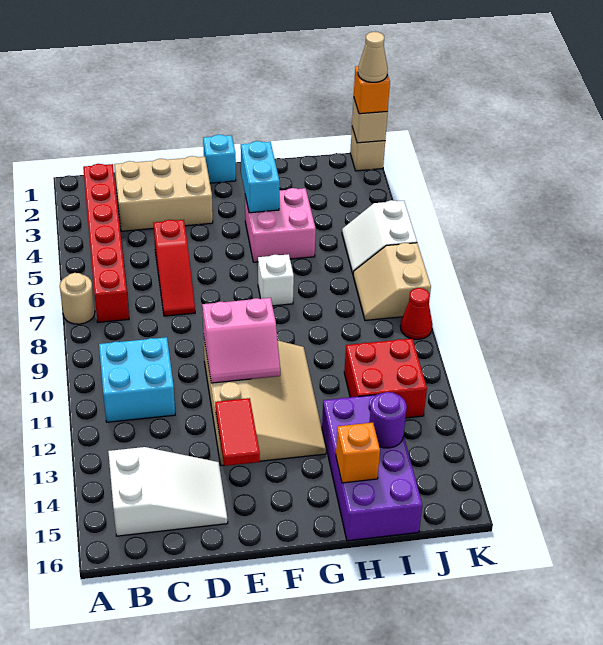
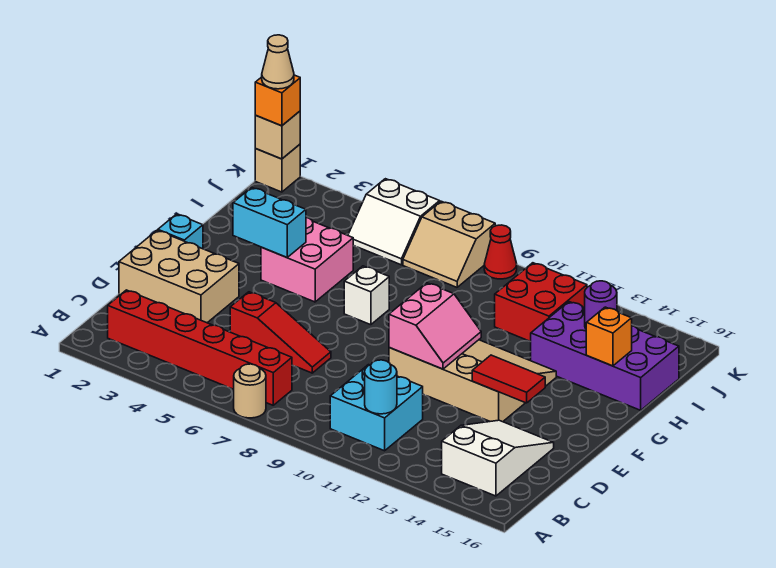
none -> cyan 1x1 round brick [365,360,397,414]
tan 2x3 brick [114,156,213,231] -> tan 2x3 brick turned to [119,230,239,323]

